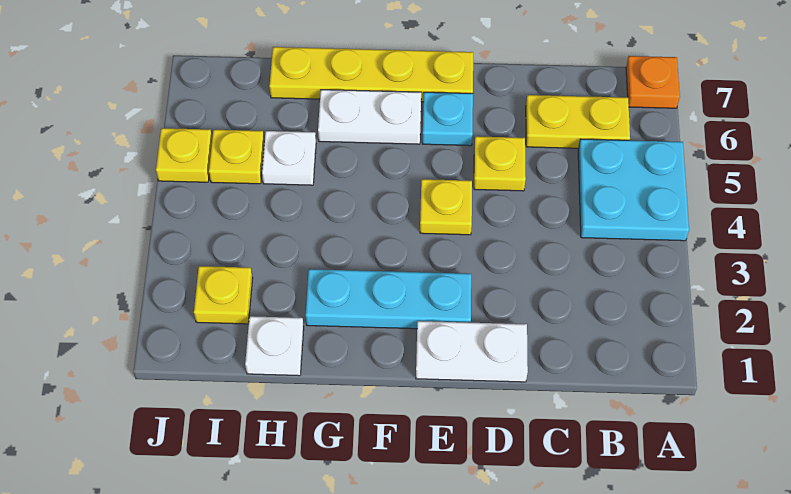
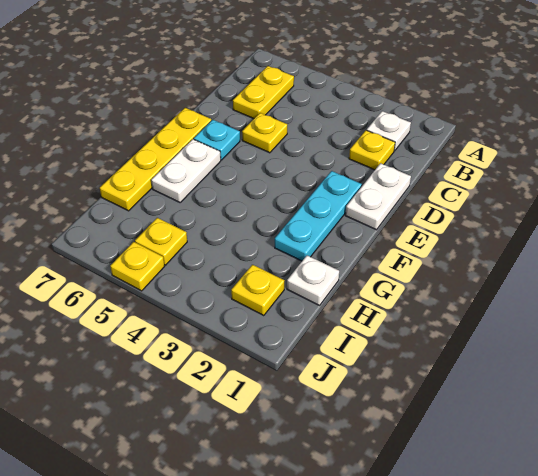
cyan 2x2 plate [578,139,689,241] -> none
orange 1x1 plate [626,56,680,108] -> none
yellow 1x1 plate [420,179,472,235] -> yellow 1x1 plate moved to [349,130,395,170]
white 1x1 plate [262,131,316,185] -> white 1x1 plate moved to [367,111,411,151]

